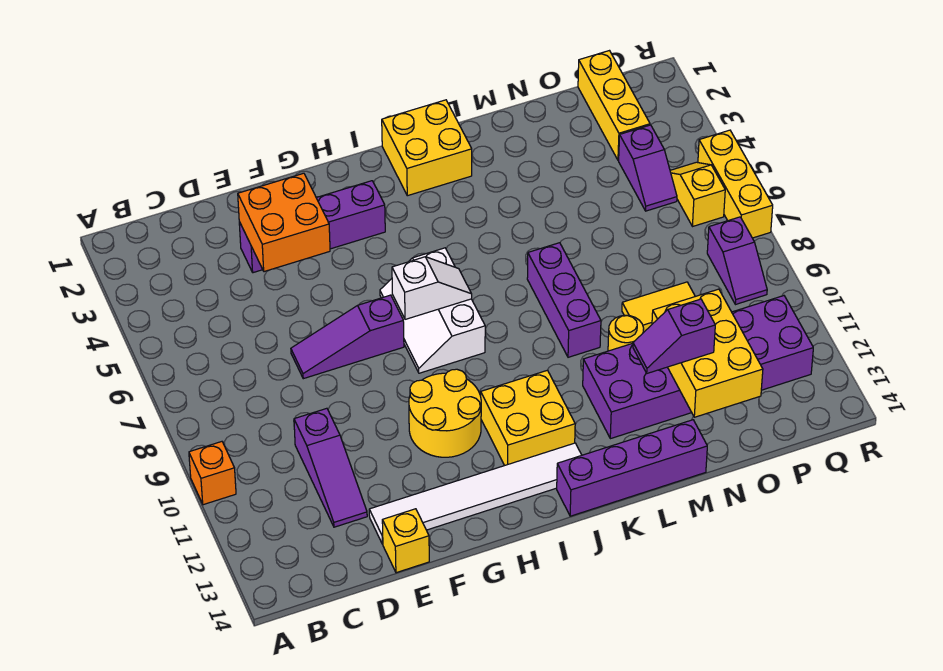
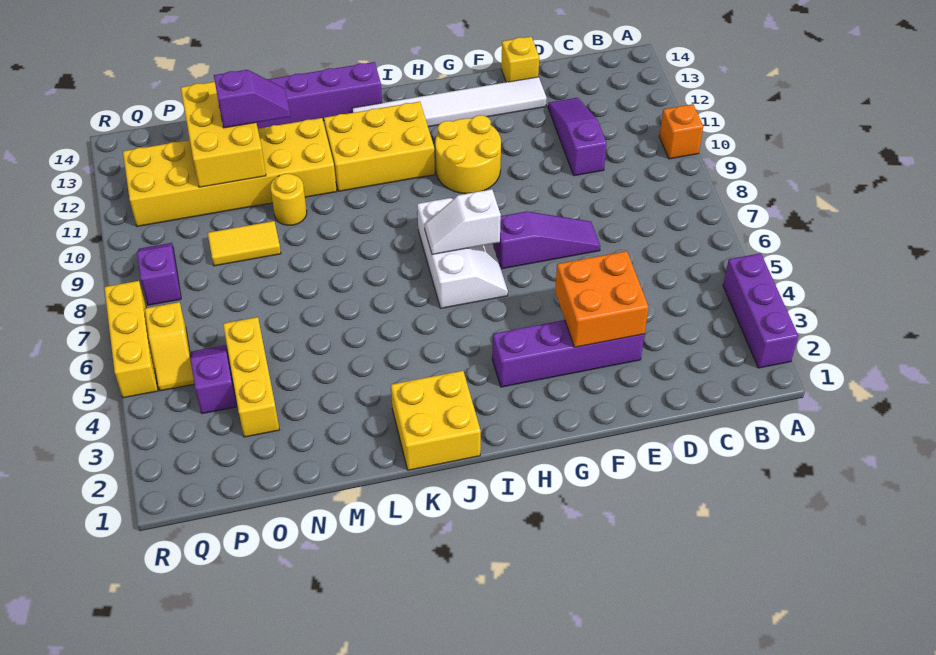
yellow 2x2 brick [481,370,575,466] -> yellow 2x3 brick [324,102,435,191]
purple 1x3 brick [527,243,601,357] -> purple 1x3 brick moved to [723,253,798,368]
purple 2x6 brick [583,296,813,439] -> yellow 2x6 brick [123,118,337,226]
yellow 1x3 brick [578,51,650,160] -> yellow 1x3 brick moved to [223,317,279,437]

